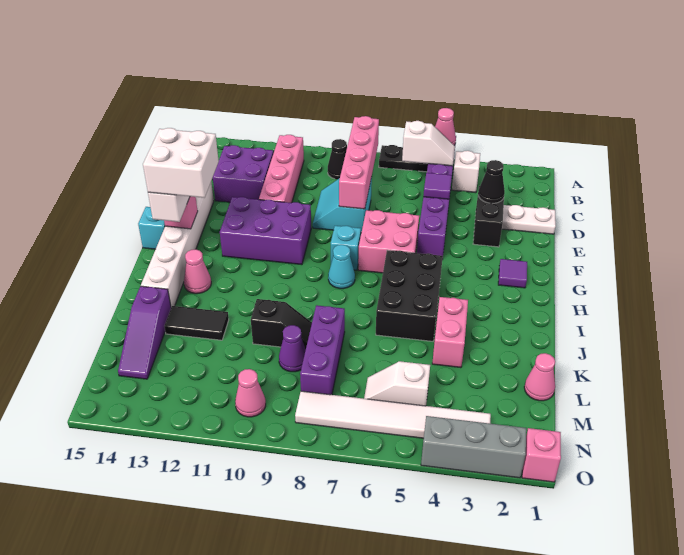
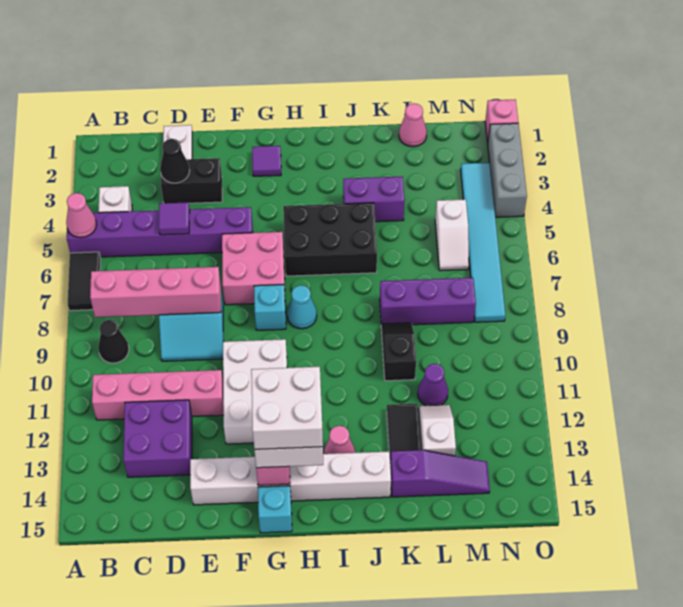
black 1x2 plate [379,145,428,172] -> black 1x2 tile [68,252,100,311]
white 1x2 slope [402,121,455,166] -> white 1x2 slope moved to [419,405,456,456]
purple 2x3 brick [220,197,311,265] -> white 2x3 brick [223,339,287,444]
pink 1x2 brick [432,297,468,368] -> purple 1x2 brick [343,176,405,222]
purple 1x1 cone [279,325,306,372] -> purple 1x1 cone moved to [418,364,448,406]
white 1x6 tile [295,391,491,438] -> cyan 1x6 tile [461,163,505,322]
pink 1x1 cone [235,369,266,417] -> none

